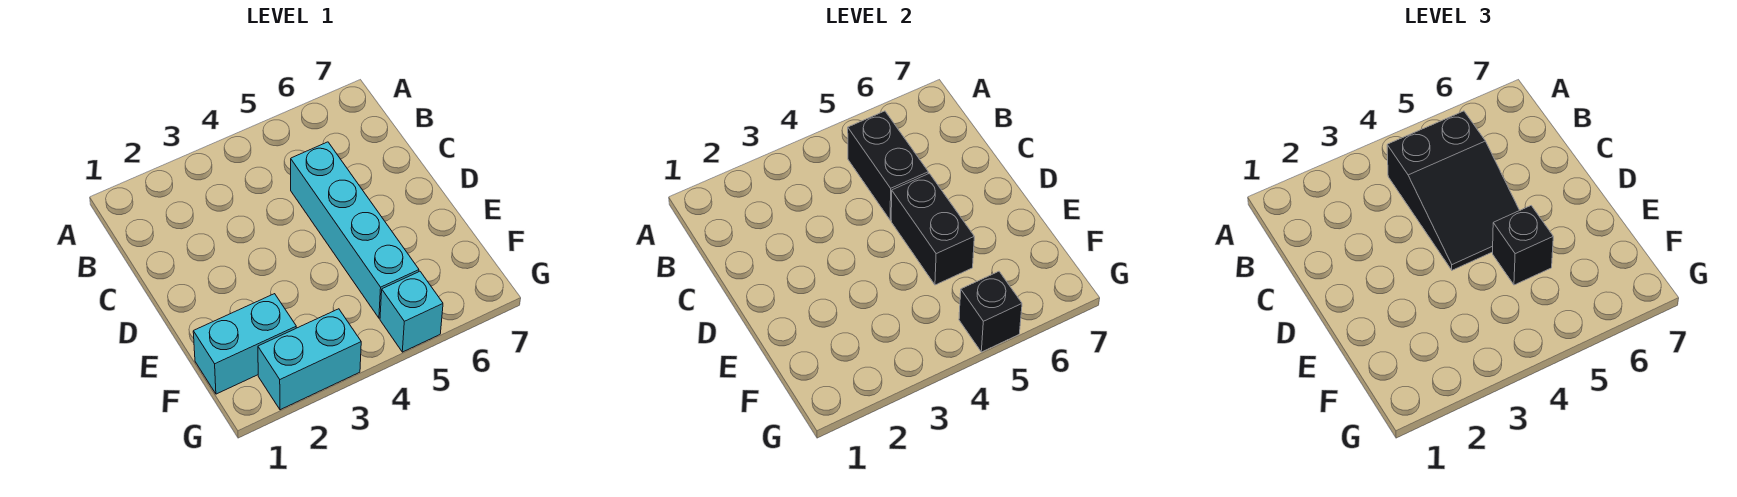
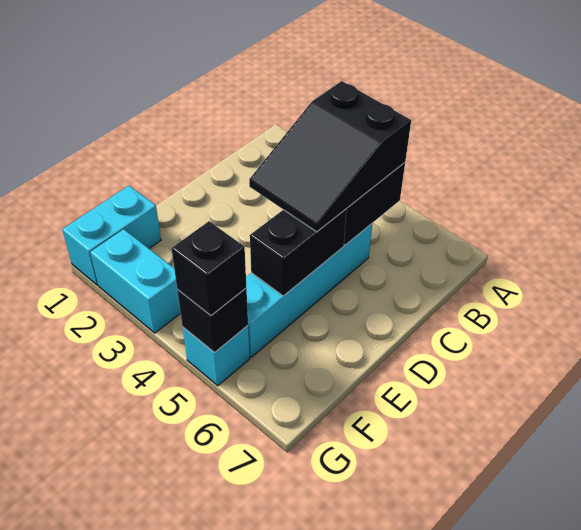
black 1x1 brick [1493,206,1553,285] -> black 1x1 brick moved to [171,221,246,315]
cyan 1x2 brick [193,294,296,394] -> cyan 1x2 brick turned to [62,186,161,285]

